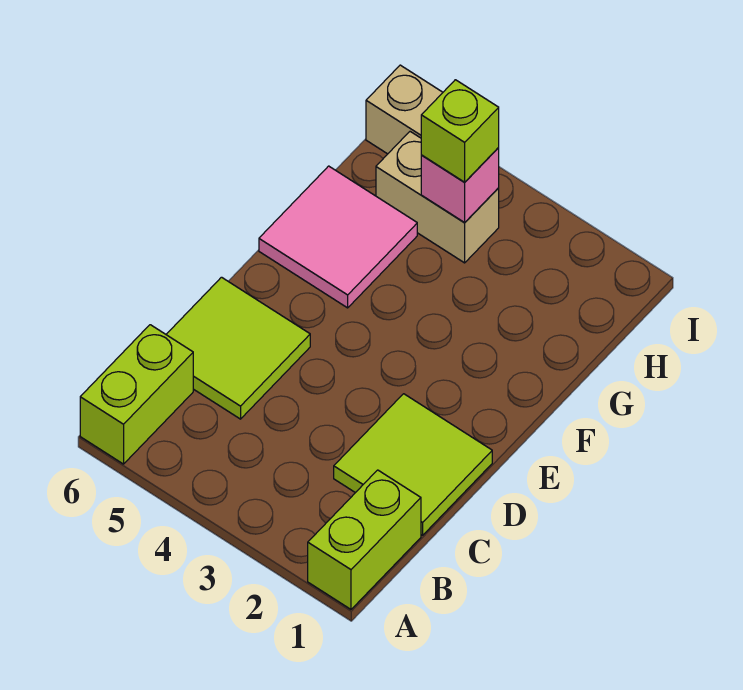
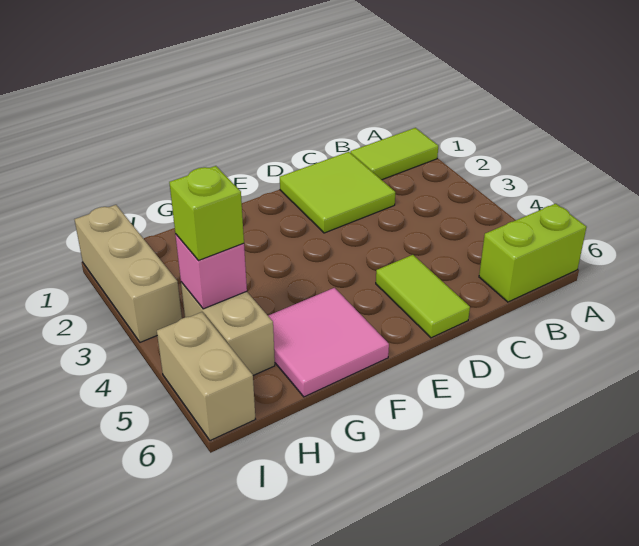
lime 1x2 brick [308,470,421,609] -> lime 1x2 tile [350,128,438,180]
lime 2x2 tile [166,277,310,419] -> lime 1x2 tile [376,255,470,338]
none -> tan 1x3 brick [74,205,182,342]

